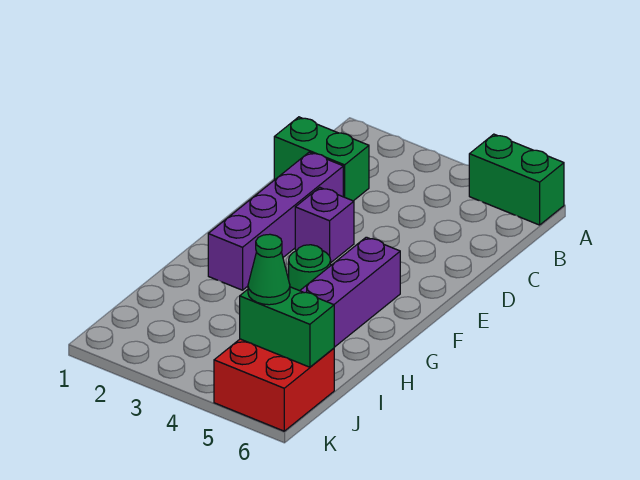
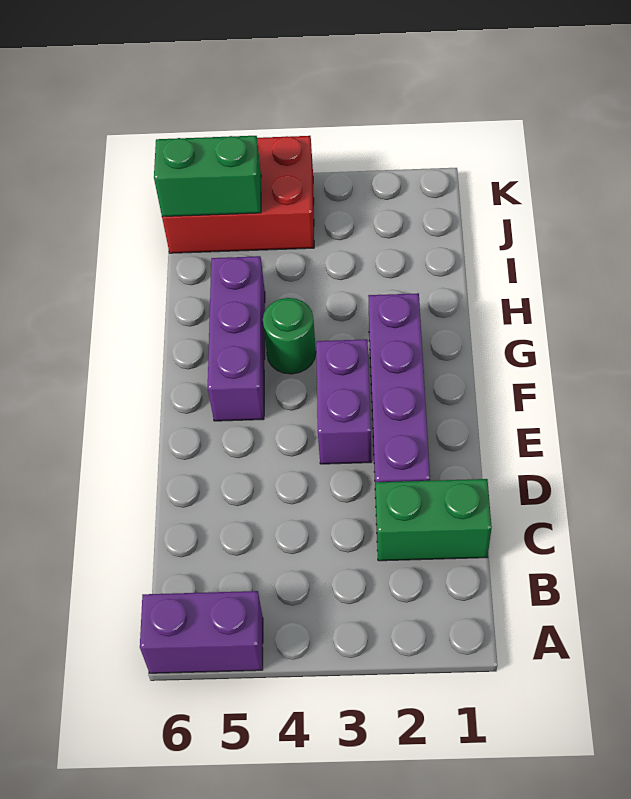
green 1x2 brick [469,134,564,225] -> purple 1x2 brick [140,591,263,673]
purple 1x1 brick [295,187,354,262] -> purple 1x2 brick [316,339,372,464]
red 2x2 brick [214,339,334,431] -> red 2x3 brick [162,136,314,253]
green 1x1 cone [248,234,290,305] -> none

